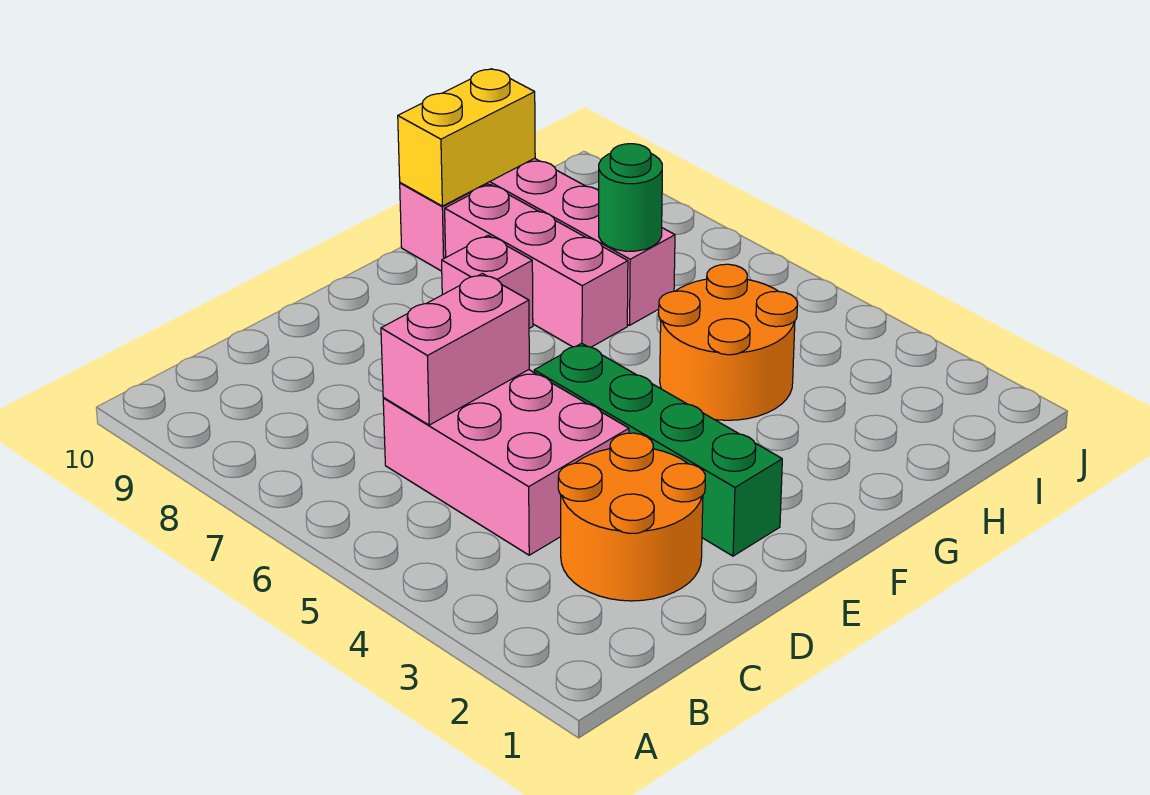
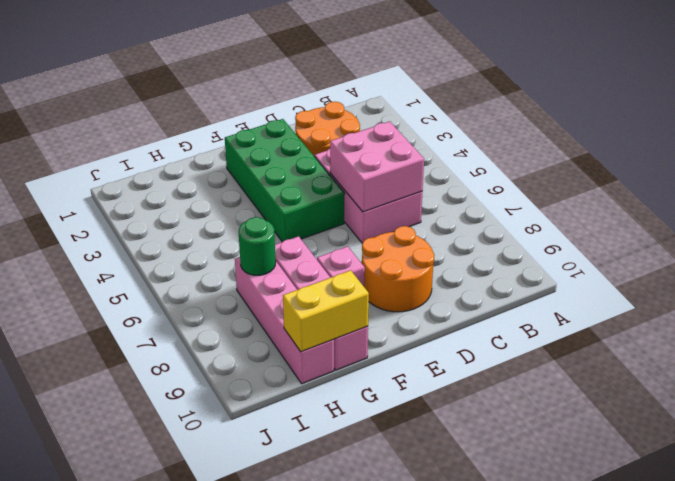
pink 1x2 brick [381,274,529,425] -> pink 2x2 brick [330,121,424,212]
green 1x4 brick [534,343,782,556] -> green 2x4 brick [225,119,345,242]
orange 2x2 round brick [659,264,798,420] -> orange 2x2 round brick moved to [362,226,434,312]

